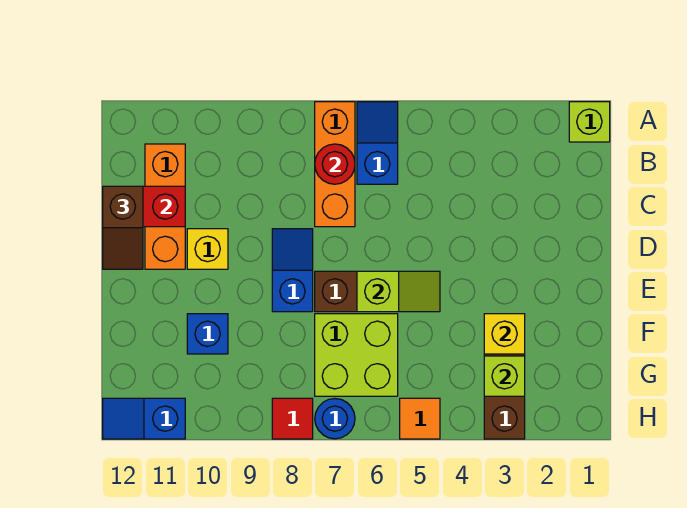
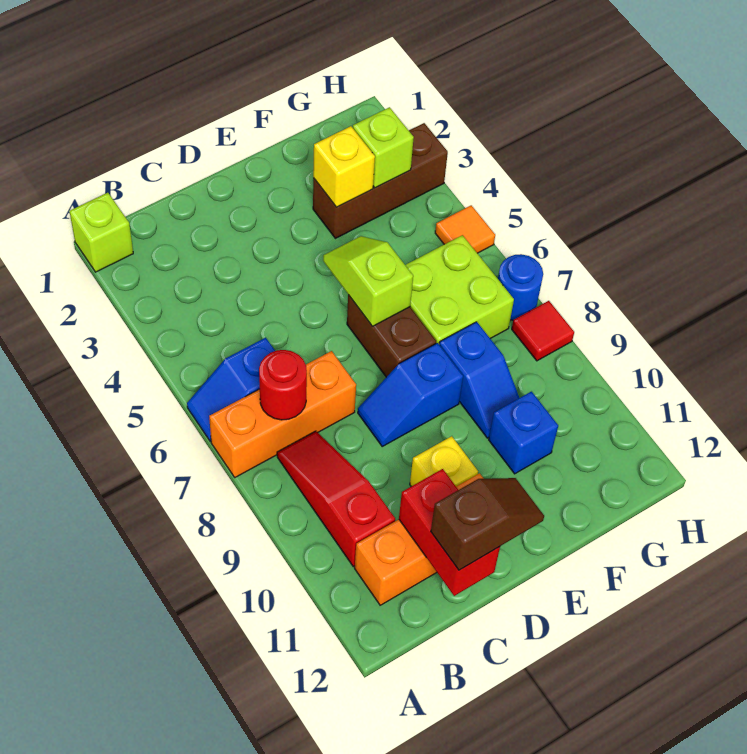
none -> red 1x3 slope [277,431,395,567]
blue 1x2 slope [103,398,185,439] -> blue 1x2 slope moved to [439,322,519,438]

